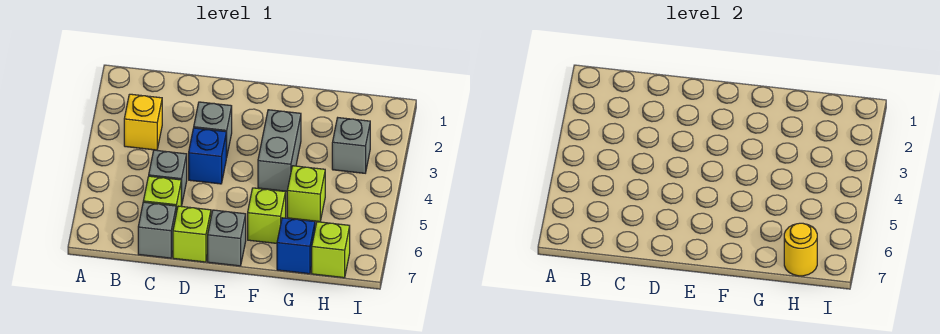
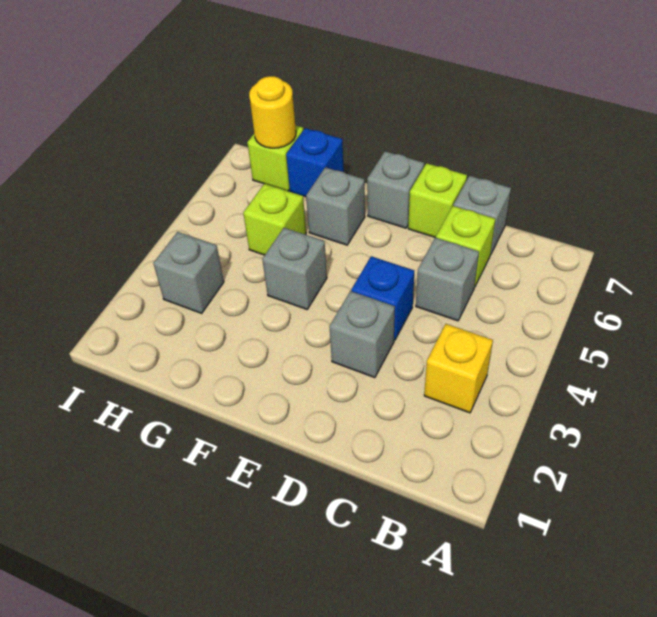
grey 1x2 brick [258,110,301,191] -> grey 1x1 brick [262,228,327,309]
lime 1x1 brick [248,188,286,243] -> grey 1x1 brick [306,167,365,245]

